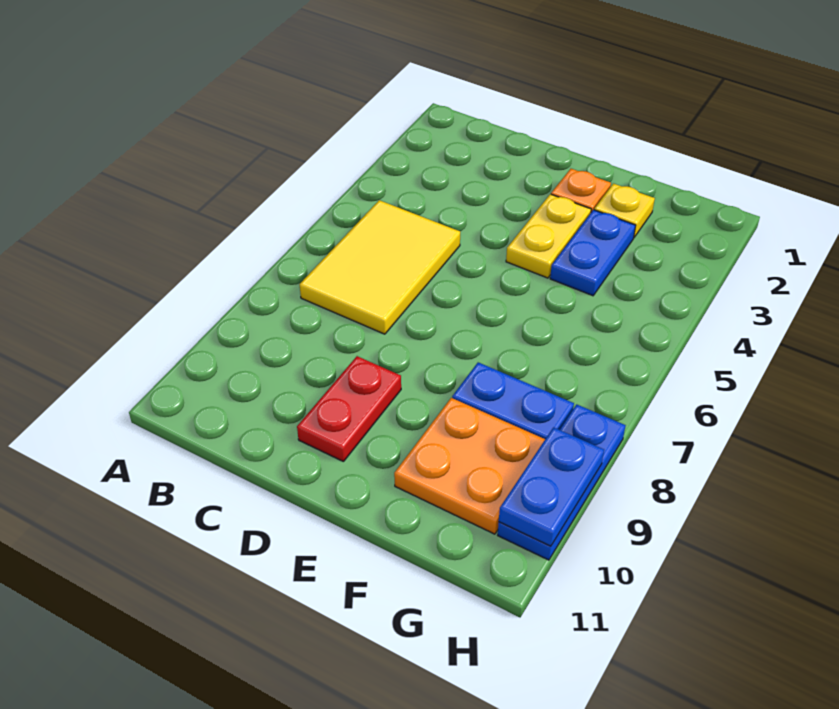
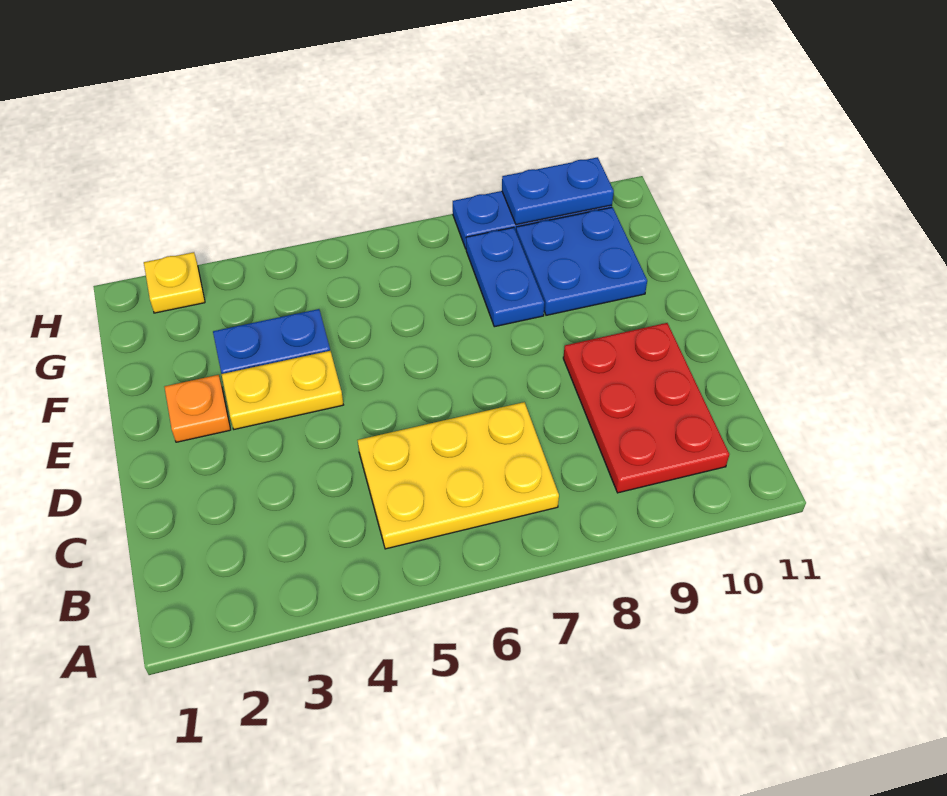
yellow 2x3 tile [300,200,460,334] -> yellow 2x3 plate [358,402,559,549]
red 1x2 plate [297,356,401,462] -> red 2x3 plate [563,323,729,493]
yellow 1x1 plate [594,184,655,237] -> yellow 1x1 plate moved to [144,252,205,313]
orange 2x2 plate [394,398,545,534] -> blue 2x2 plate [516,207,647,315]

